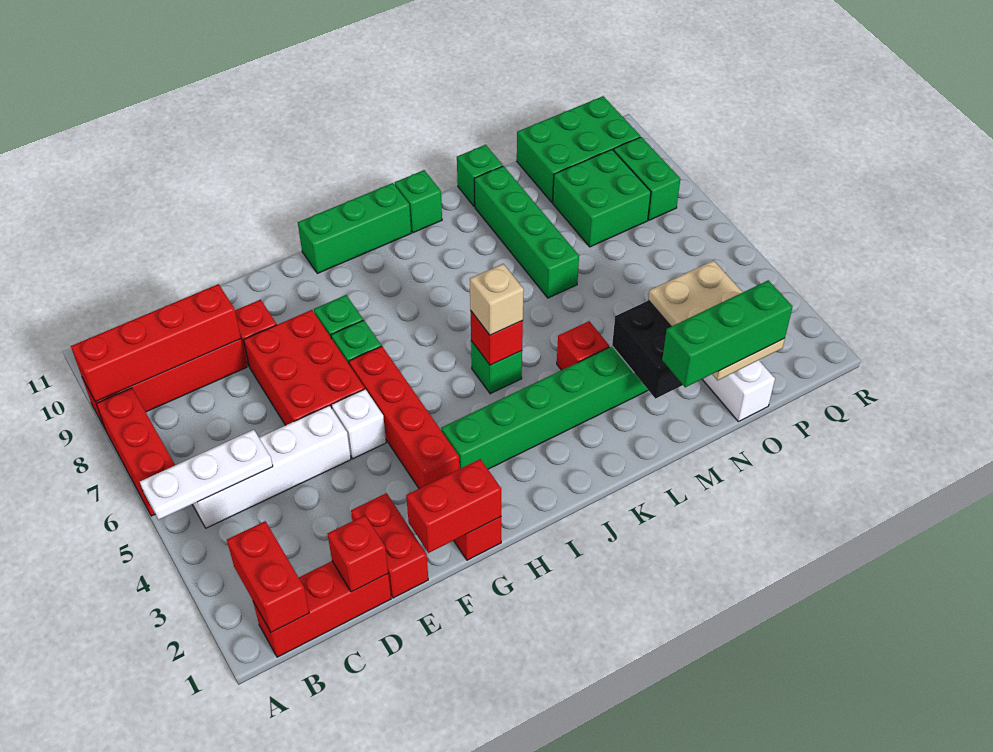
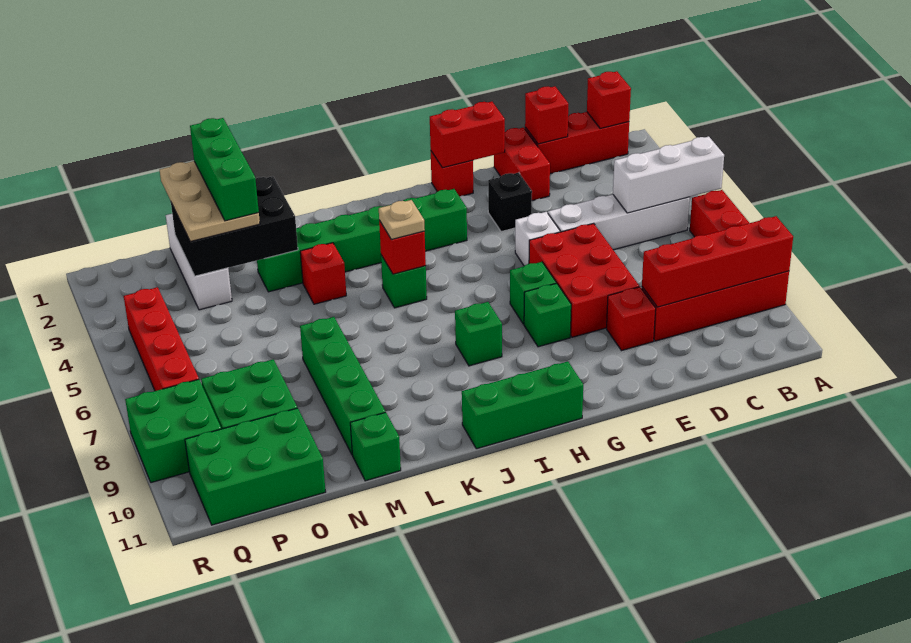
white 1x3 plate [140,430,273,520] -> white 1x3 brick [613,136,724,213]
red 1x2 brick [227,521,309,632] -> red 1x1 brick [587,71,631,129]
none -> black 1x1 brick [488,173,532,232]
red 1x4 brick [349,346,459,489] -> red 1x4 brick moved to [124,287,199,391]
tan 1x1 brick [470,264,524,335] -> tan 1x1 plate [379,200,425,240]
green 1x1 brick [395,170,442,233] -> green 1x1 brick moved to [455,302,502,366]
green 1x3 brick [662,280,793,387] -> green 1x3 brick turned to [190,118,259,221]
green 1x2 brick [613,137,680,220] -> green 2x2 brick [125,379,221,483]

